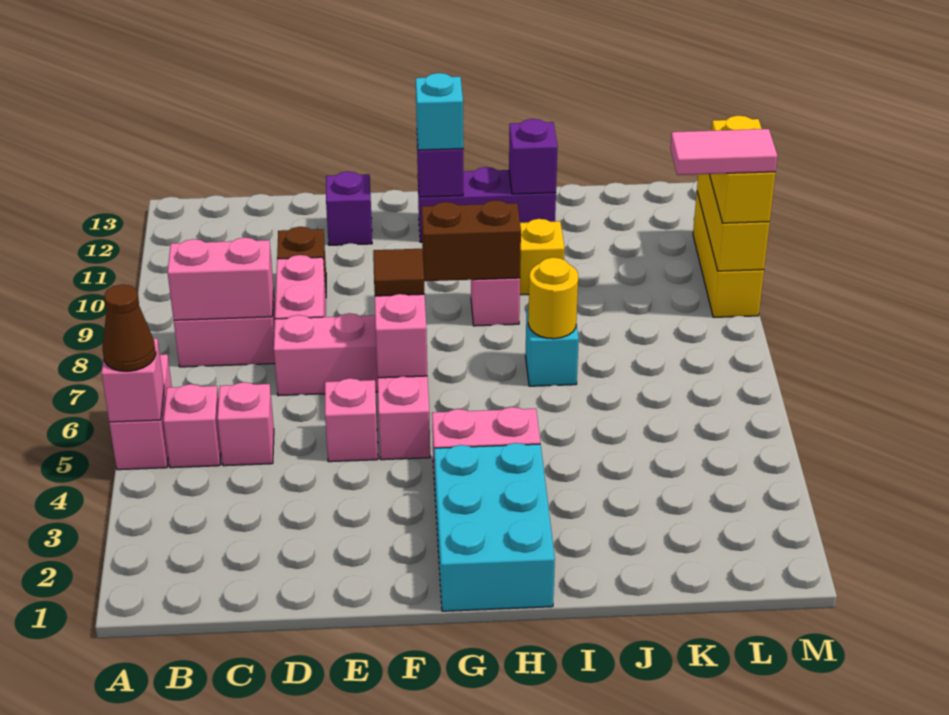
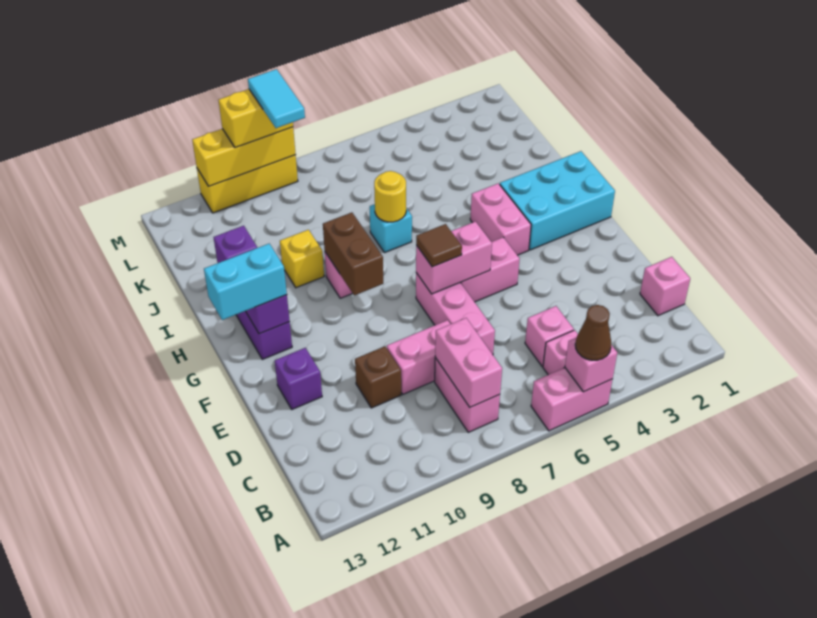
pink 1x1 brick [325,378,378,462] -> pink 1x1 brick moved to [640,257,690,316]
cyan 1x1 brick [416,73,463,150] -> cyan 1x2 brick [204,244,287,320]
pink 1x2 tile [670,129,777,175] -> cyan 1x2 tile [248,69,305,128]

